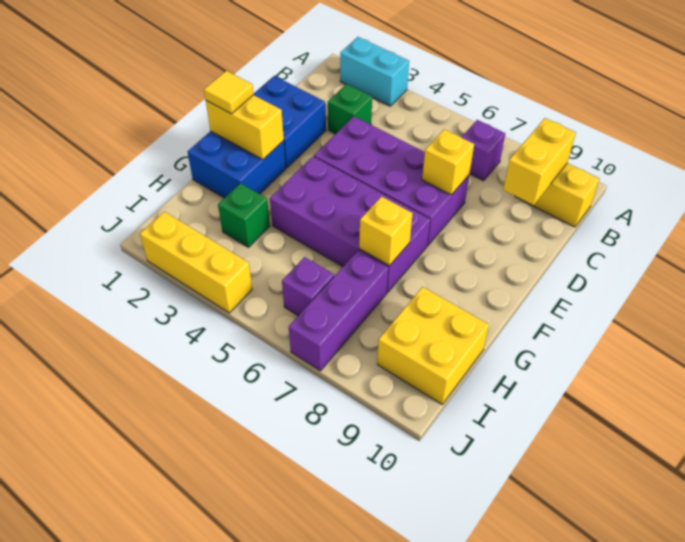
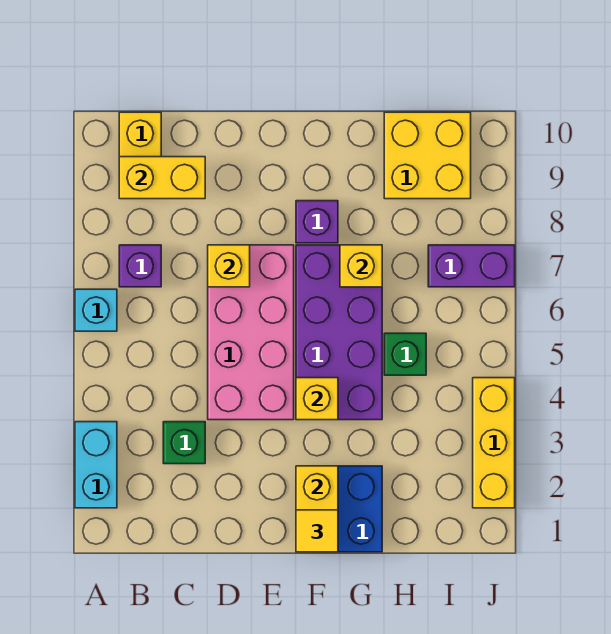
none -> cyan 1x1 brick [75,289,117,331]
blue 2x2 brick [254,76,326,168] -> none
purple 2x4 brick [314,116,469,245] -> pink 2x4 brick [208,245,294,420]
none -> yellow 1x1 brick [296,378,338,420]
green 1x1 brick [218,183,270,247] -> green 1x1 brick moved to [384,333,426,375]
purple 1x3 brick [289,250,388,371] -> purple 1x2 brick [428,245,515,287]
purple 1x1 brick [282,257,334,316] -> purple 1x1 brick moved to [296,201,338,243]

